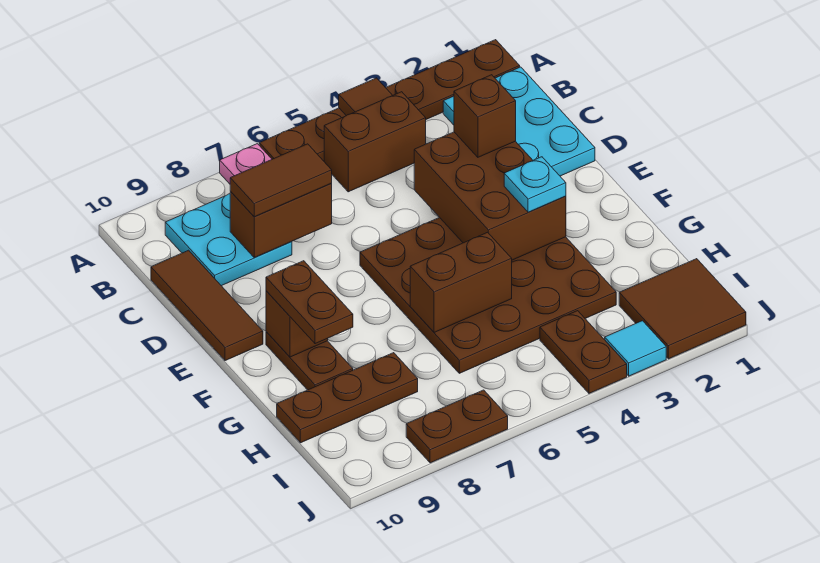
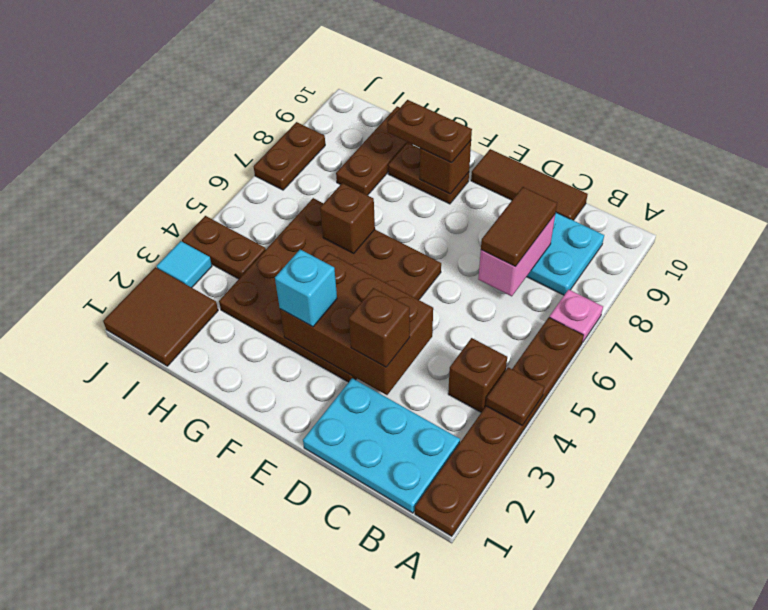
brown 1x2 brick [324,92,426,192] -> brown 1x1 brick [448,338,507,412]
brown 1x2 brick [230,184,332,257] -> pink 1x2 brick [478,215,555,296]
cyan 1x1 plate [504,157,566,212] -> cyan 1x1 brick [275,250,337,327]
brown 1x2 brick [410,232,512,332] -> brown 1x1 brick [320,183,375,253]

